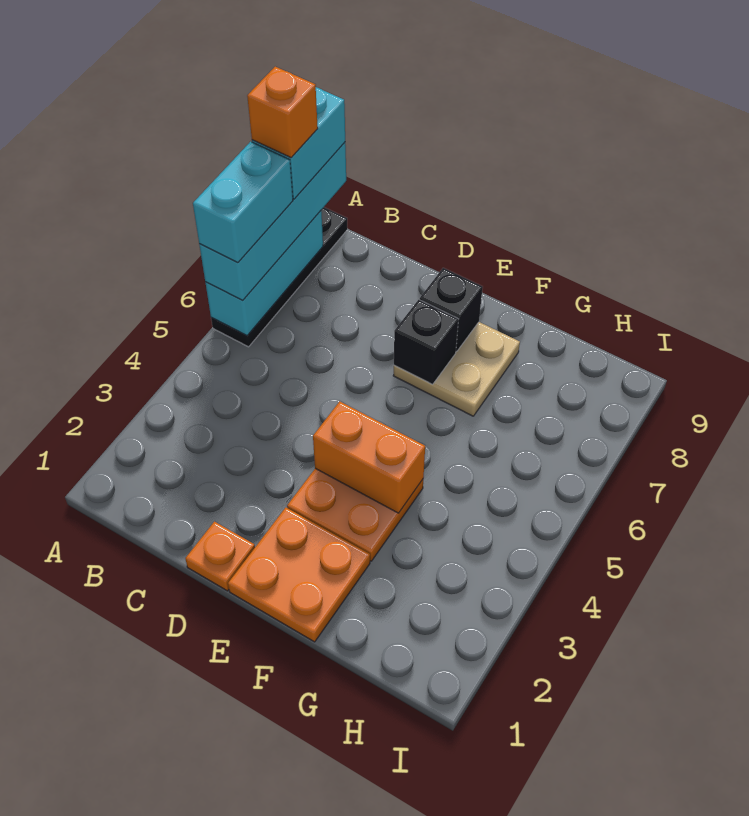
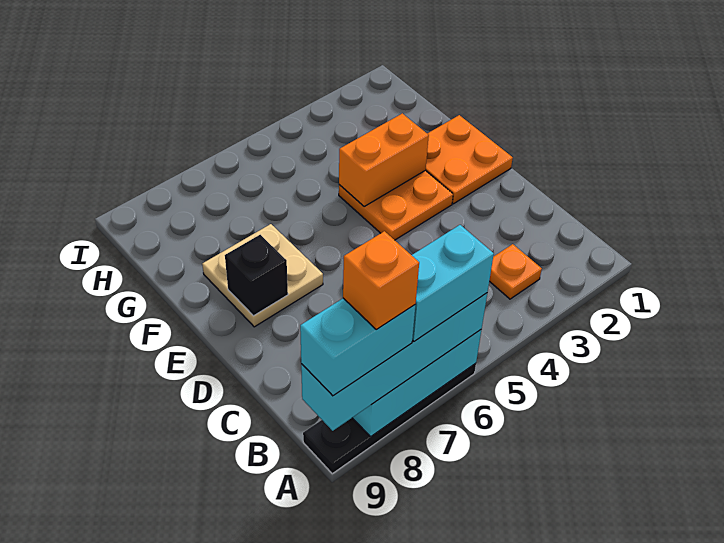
orange 1x1 plate [185,522,255,591] -> orange 1x1 plate moved to [489,244,542,299]
orange 1x2 brick [313,402,425,513] -> orange 1x2 brick turned to [339,113,429,206]
black 1x1 brick [394,300,458,384] -> none

